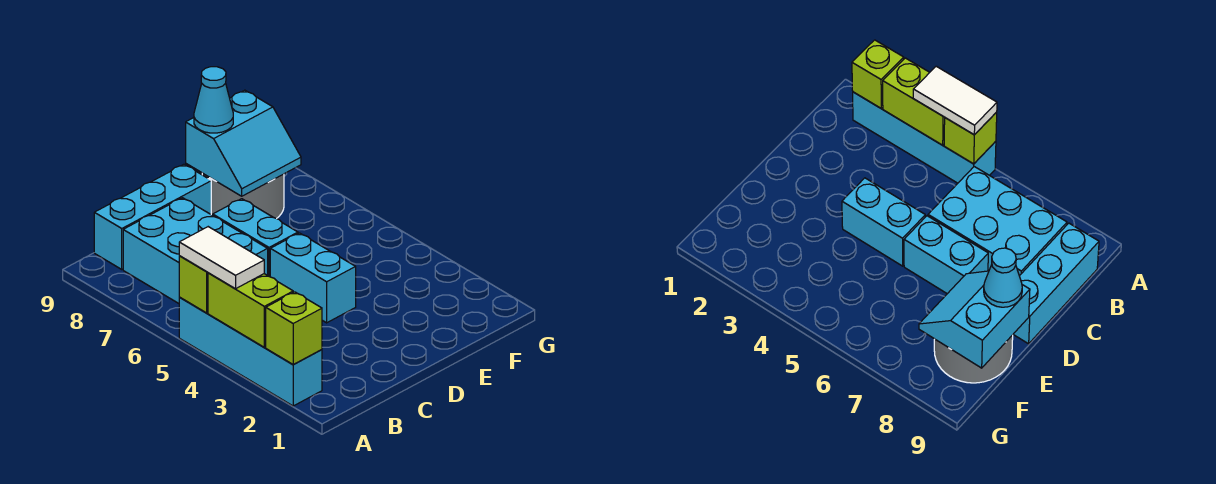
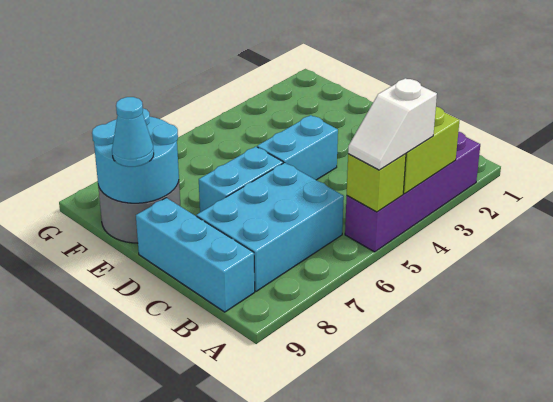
cyan 1x4 brick [179,297,322,406] -> purple 1x4 brick [345,132,480,252]
lime 1x1 brick [266,292,322,365] -> none
white 1x2 tile [179,227,264,289] -> white 1x2 slope [348,78,437,170]
cyan 2x2 slope [186,90,301,196] -> cyan 2x2 round brick [92,109,179,203]

